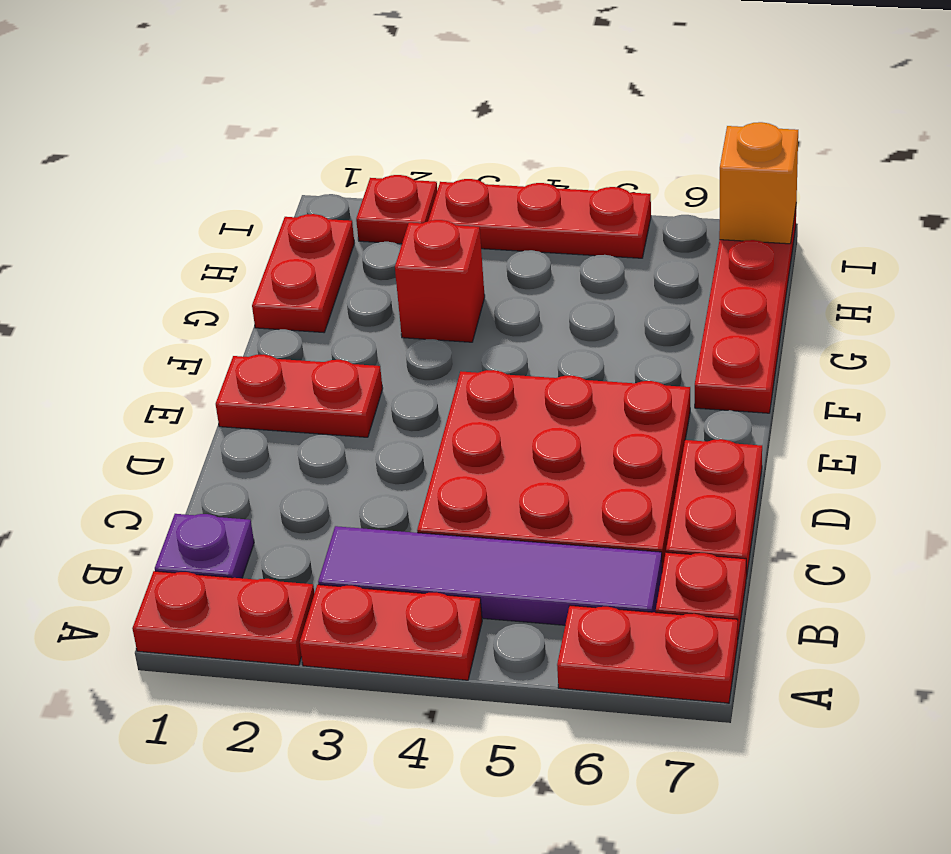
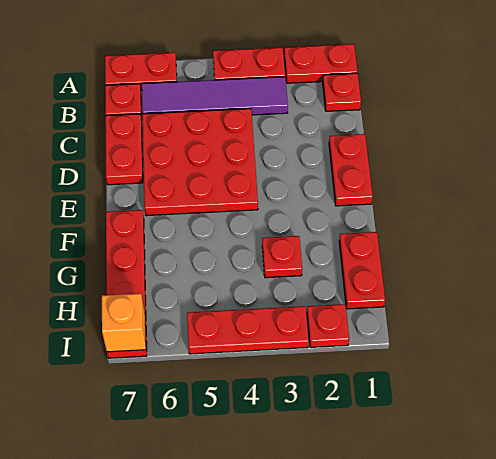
purple 1x1 plate [155,514,254,578] -> red 1x1 plate [323,73,361,111]
red 1x2 plate [216,354,383,437] -> red 1x2 plate turned to [329,134,373,206]
red 1x1 brick [395,220,485,342] -> red 1x1 plate [262,236,302,278]

